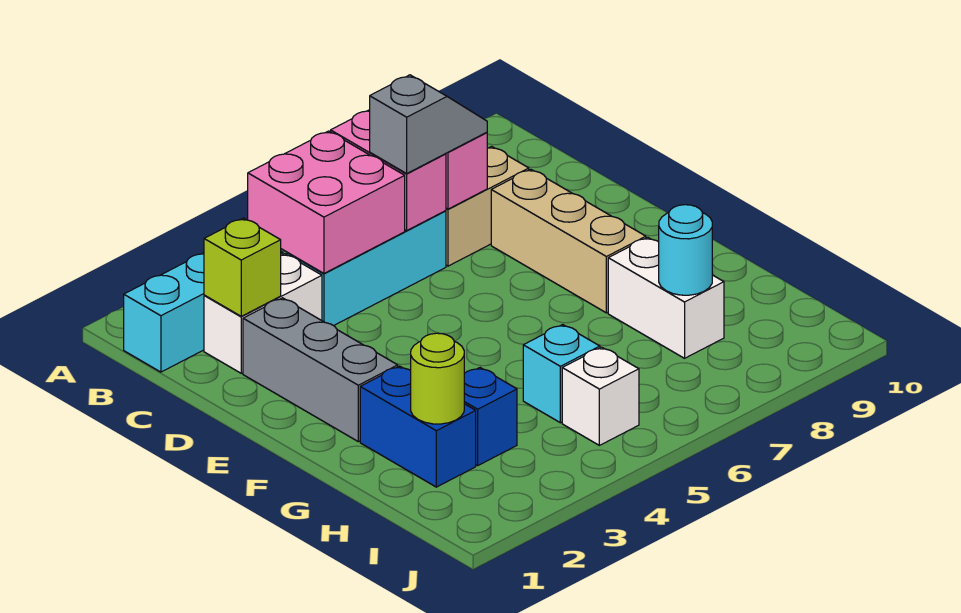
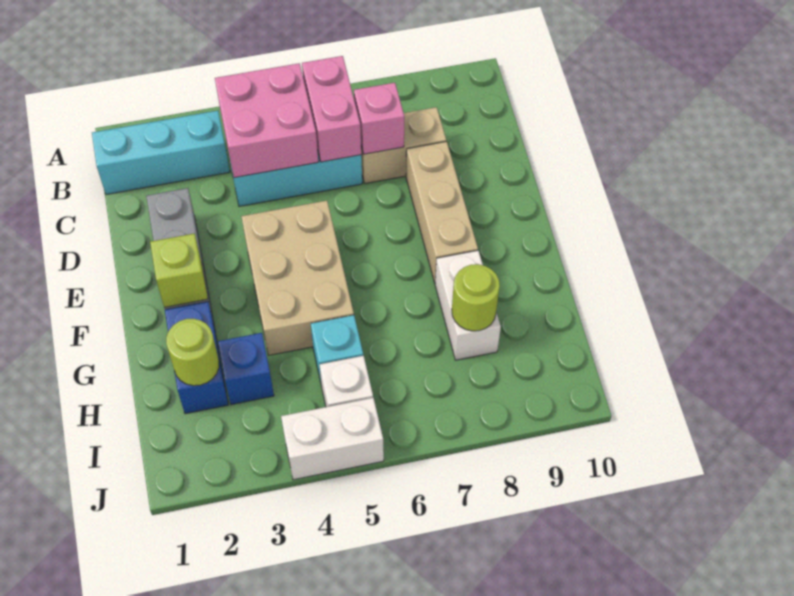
white 1x2 brick [204,254,322,373] -> white 1x2 brick moved to [281,398,384,480]
lime 1x1 brick [204,218,281,316] -> lime 1x1 brick moved to [150,233,208,308]
grey 1x2 slope [370,75,487,173] -> none
none -> tan 2x3 brick [241,201,354,355]
cyan 1x1 round brick [659,205,712,295] -> lime 1x1 round brick [452,264,500,331]

